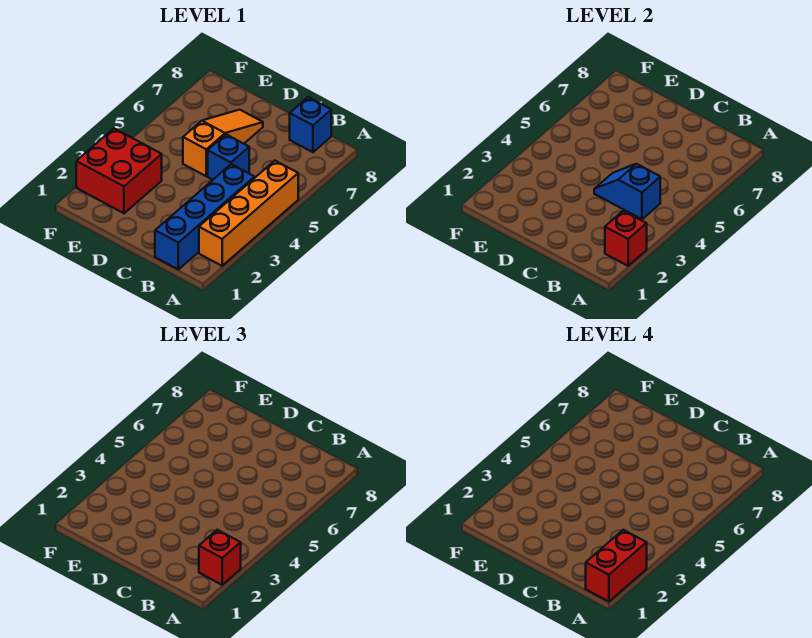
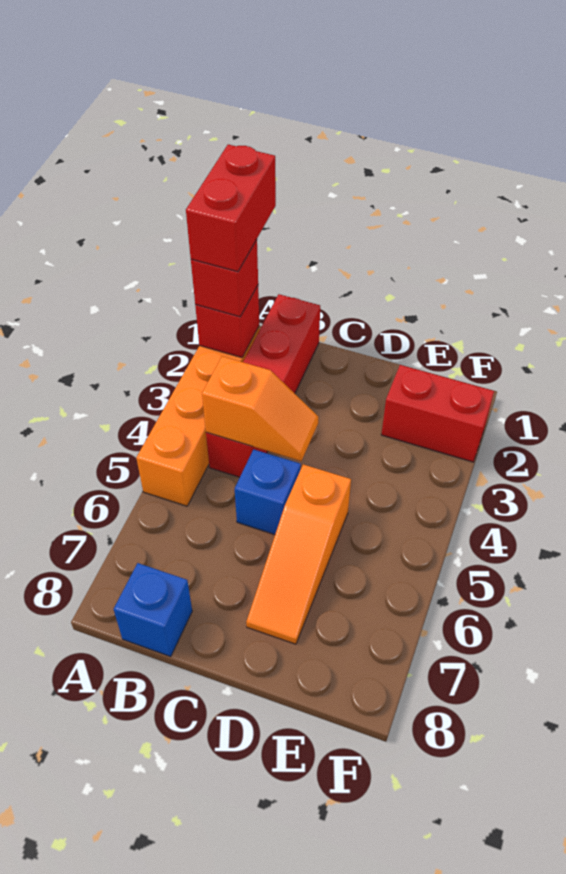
blue 1x4 brick [155,164,254,269] -> red 1x4 brick [206,294,320,477]
blue 1x2 slope [594,164,660,219] -> orange 1x2 slope [202,356,318,461]
red 2x2 brick [76,129,162,213] -> red 1x2 brick [381,365,494,462]

